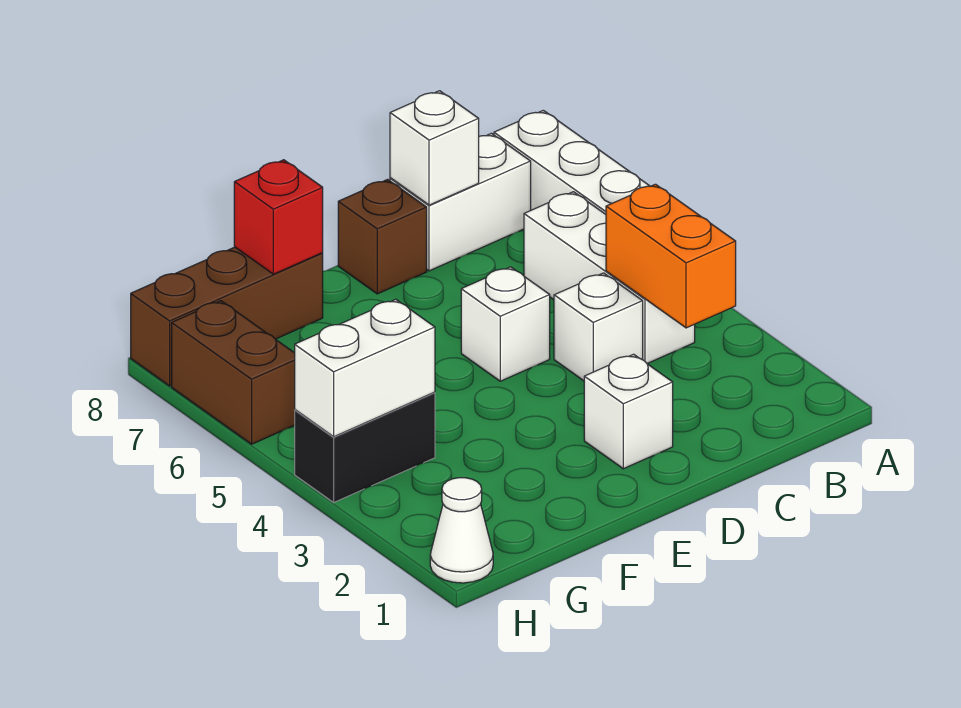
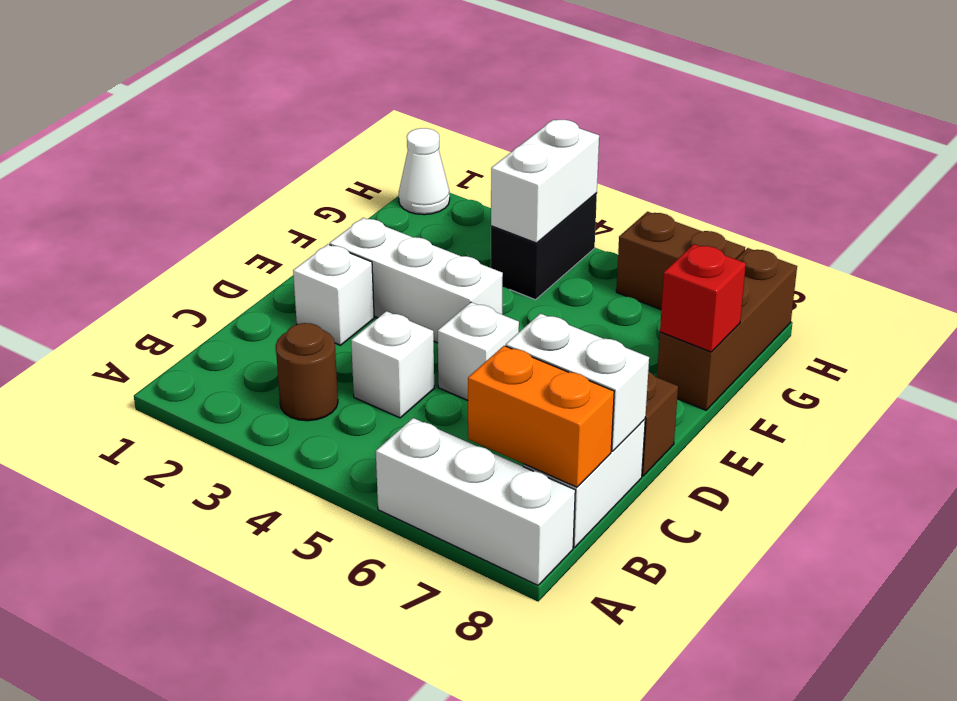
none -> brown 1x1 round brick [276,323,338,421]
orange 1x2 brick [606,184,736,328] -> orange 1x2 brick moved to [468,346,614,487]
white 1x3 brick [524,192,695,364] -> white 1x3 brick moved to [330,218,503,343]
white 1x1 brick [390,91,479,205] -> white 1x2 brick [506,314,649,451]

